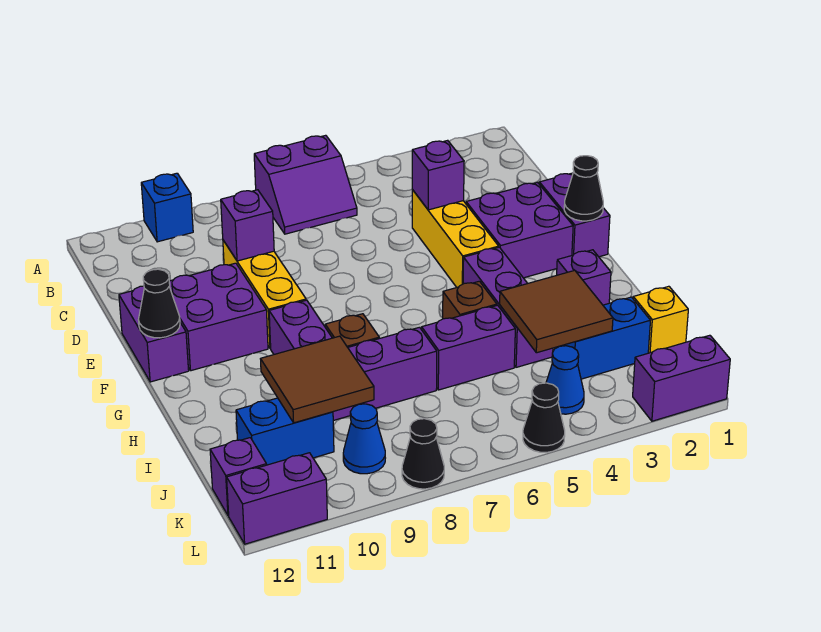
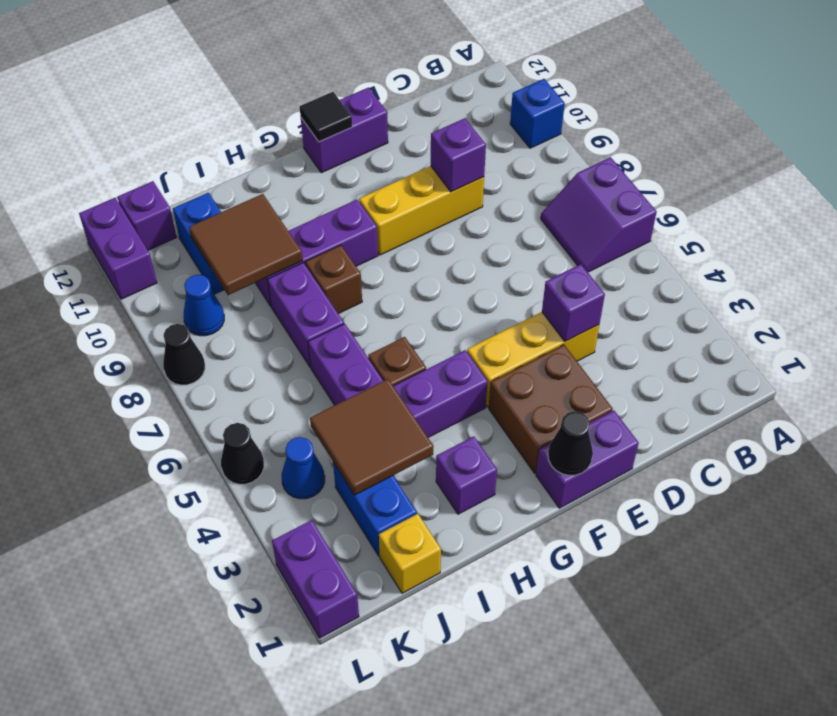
purple 2x2 brick [466,182,573,278] -> brown 2x2 brick [489,345,613,473]
purple 2x2 brick [169,263,268,371] -> none
black 1x1 cone [138,269,180,338] -> black 1x1 tile [300,92,352,142]

